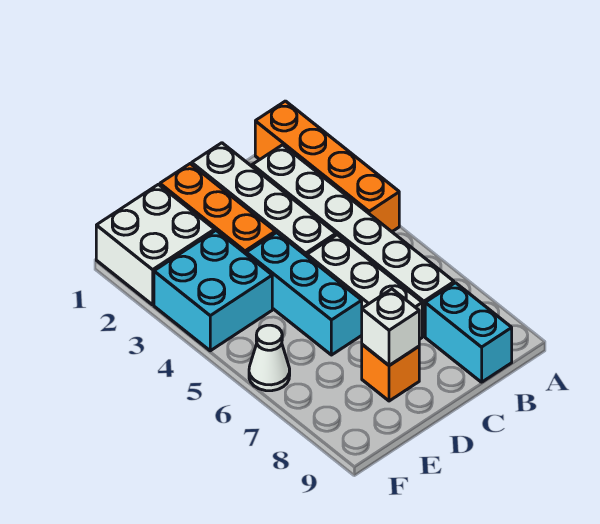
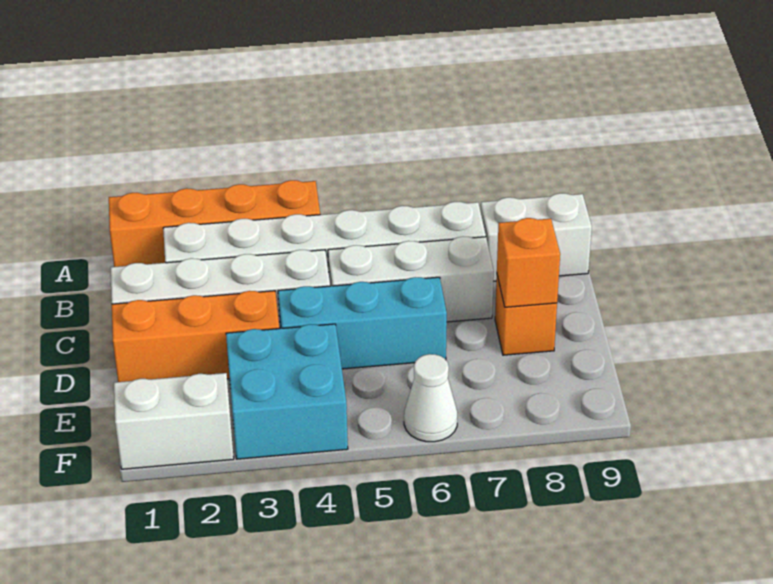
cyan 1x2 brick [425,283,512,382] -> white 1x2 brick [481,193,592,281]
white 1x1 brick [362,289,419,366] -> orange 1x1 brick [497,218,560,307]
white 2x2 brick [96,184,215,305] -> white 1x2 brick [114,373,234,469]

